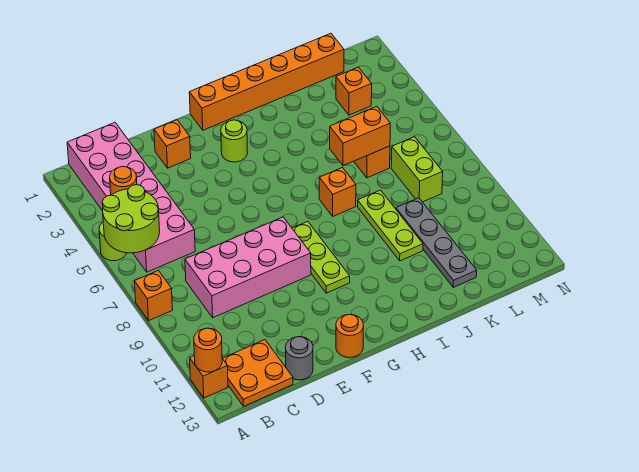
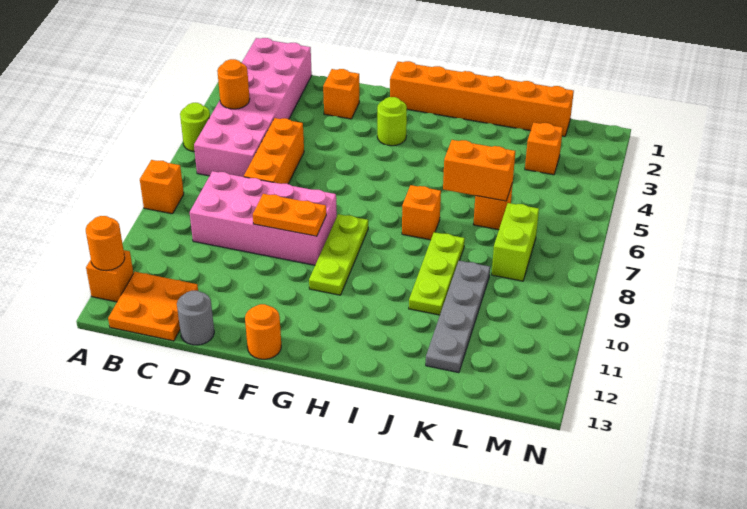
lime 2x2 round brick [102,185,160,253] -> none
none -> orange 1x3 brick [244,118,304,184]
none -> orange 1x2 plate [253,194,326,236]

